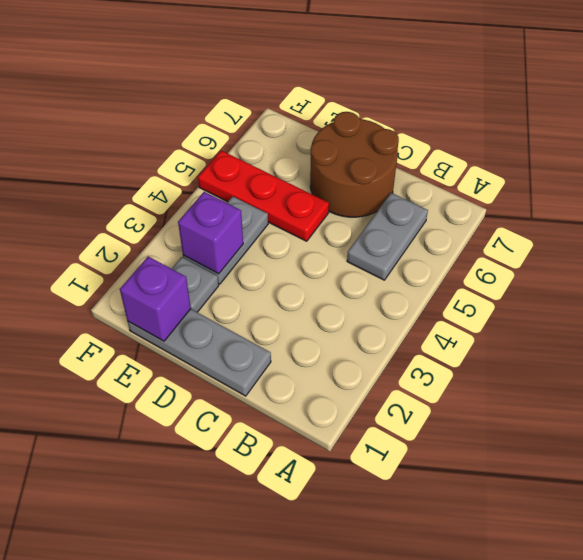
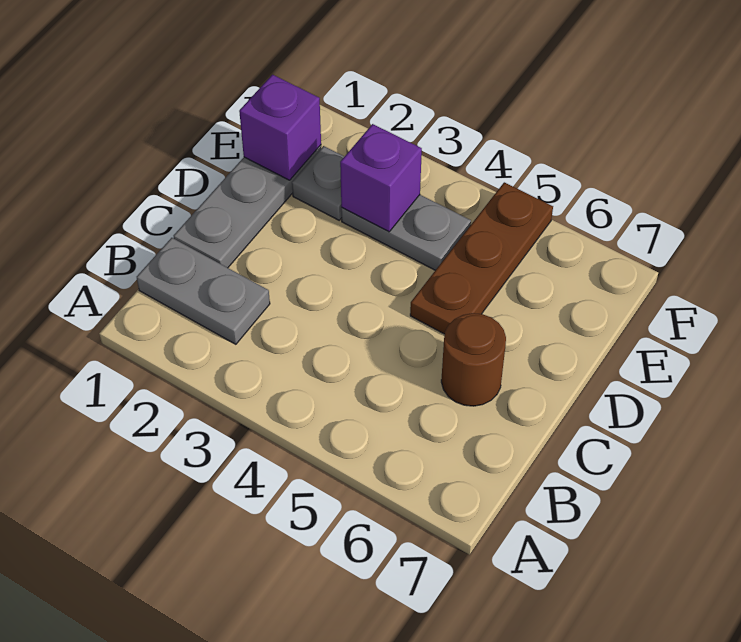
grey 1x2 plate [347,193,428,280] -> grey 1x2 plate moved to [137,238,270,344]
brown 2x2 round brick [310,112,399,217] -> brown 1x1 round brick [441,313,506,406]
red 1x3 plate [198,151,329,241] -> brown 1x3 plate [410,182,553,334]

